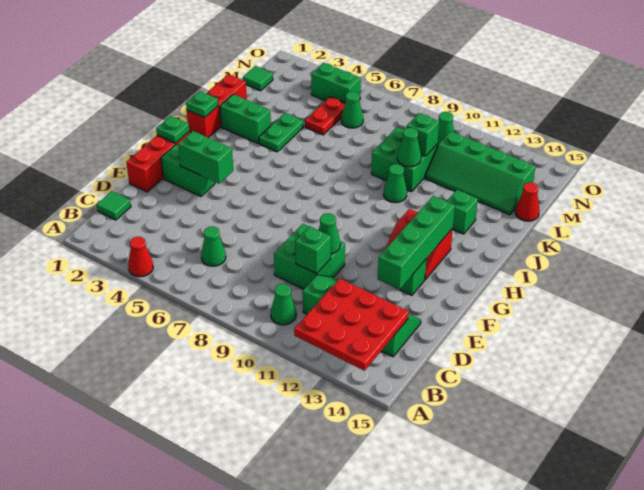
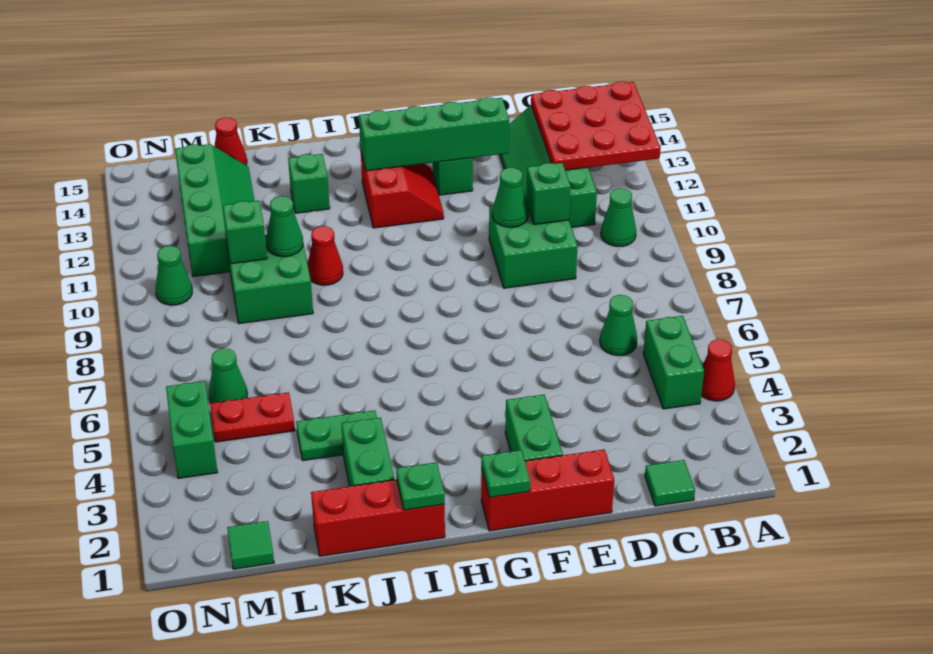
green 1x2 brick [178,131,233,184] -> green 1x2 brick moved to [643,316,704,409]
green 1x1 cone [383,164,407,203] -> red 1x1 cone [308,226,343,285]

